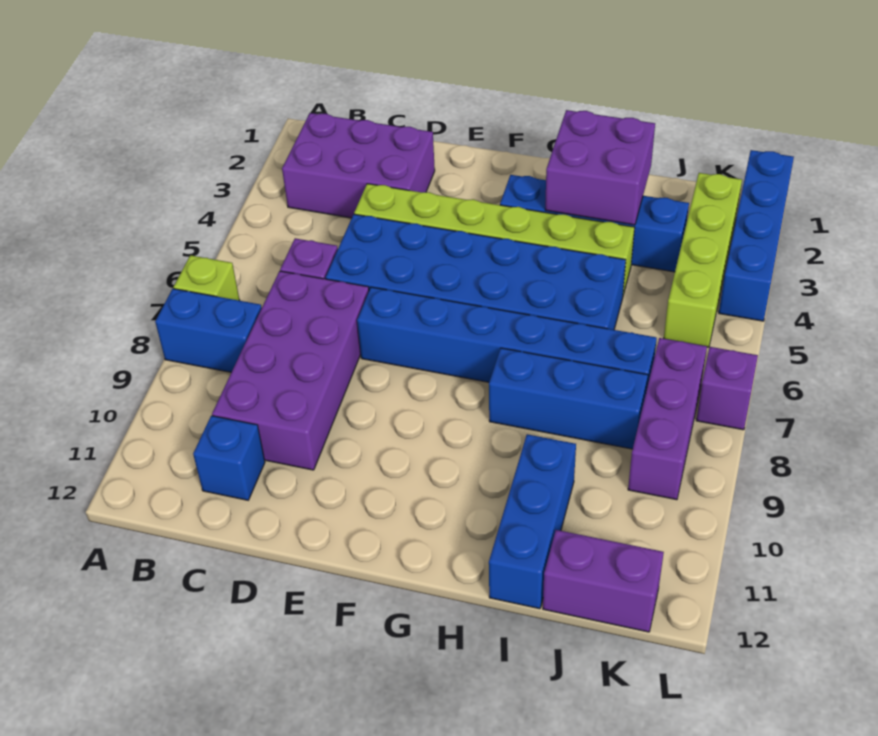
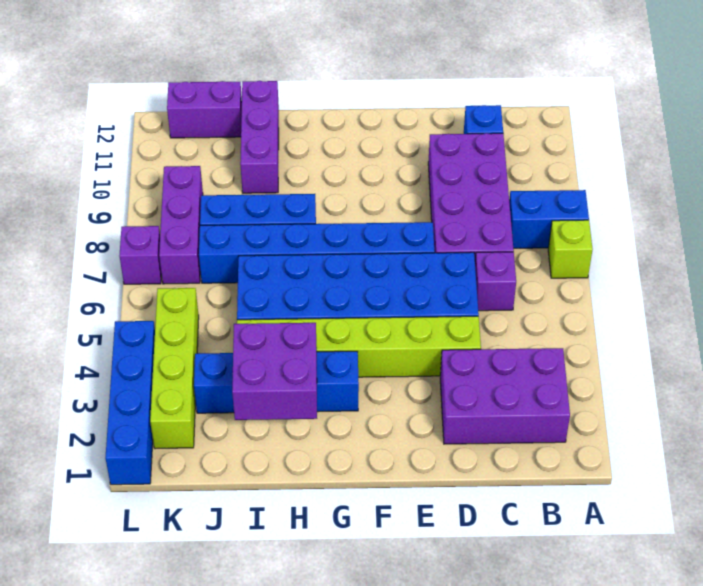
blue 1x3 brick [489,434,576,609] -> purple 1x3 brick [240,81,279,193]

